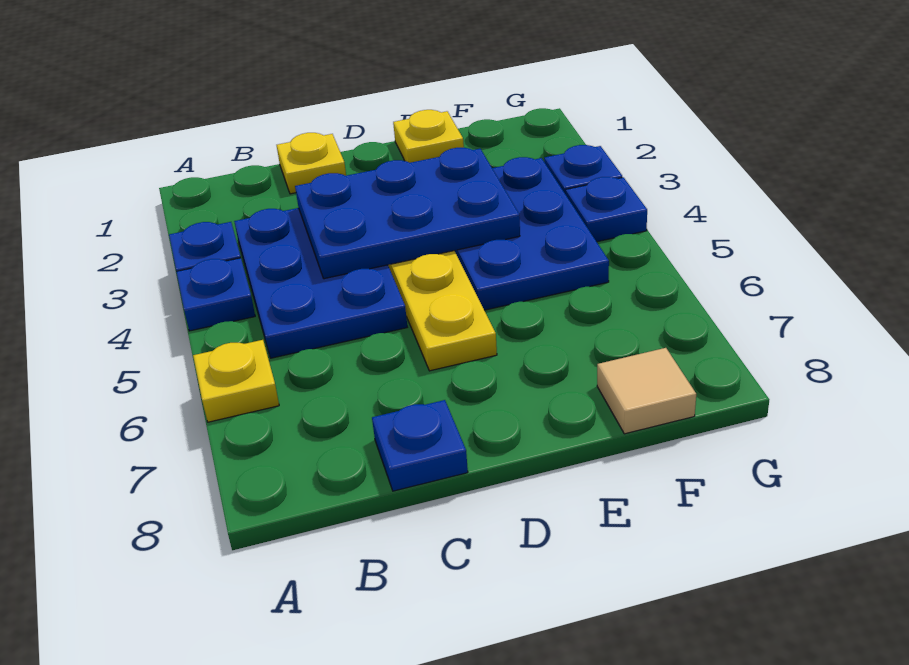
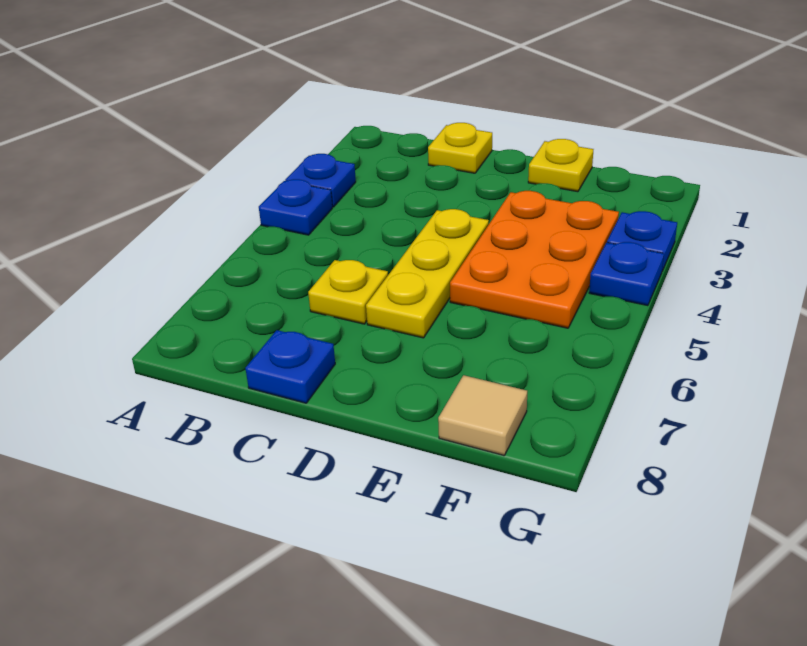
yellow 1x1 plate [193,340,279,422] -> yellow 1x1 plate moved to [308,260,388,324]
blue 2x3 plate [234,208,407,358] -> none
blue 2x3 plate [295,148,520,279] -> none
blue 2x3 plate [455,157,609,310] -> orange 2x3 plate [450,191,619,328]

